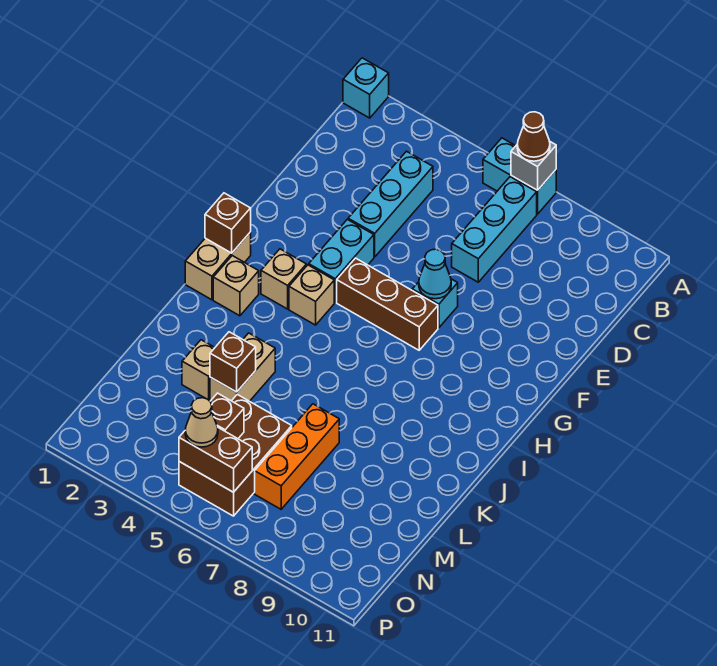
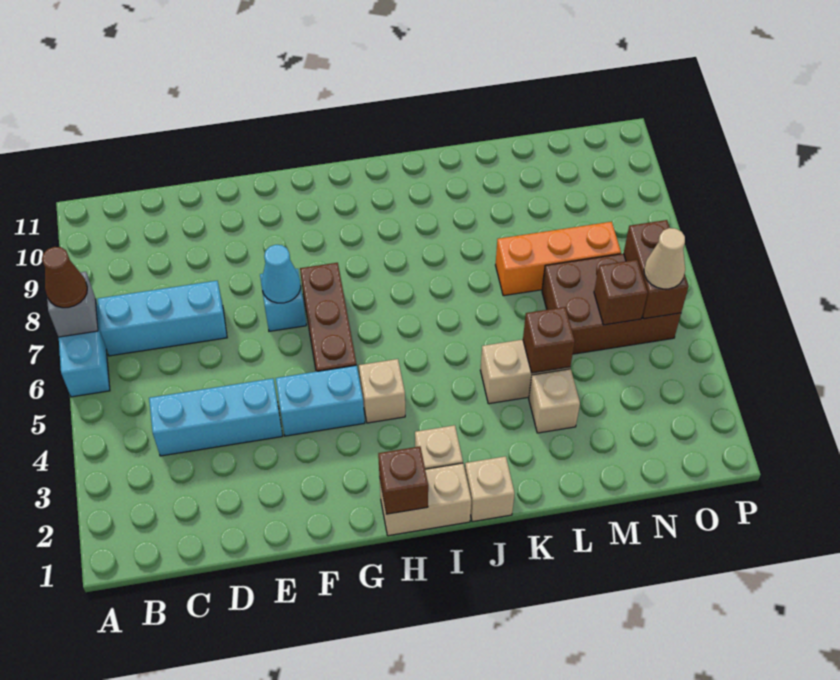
cyan 1x1 brick [343,58,389,118] -> none
tan 1x1 brick [261,249,306,309] -> tan 1x1 brick moved to [465,456,515,522]

